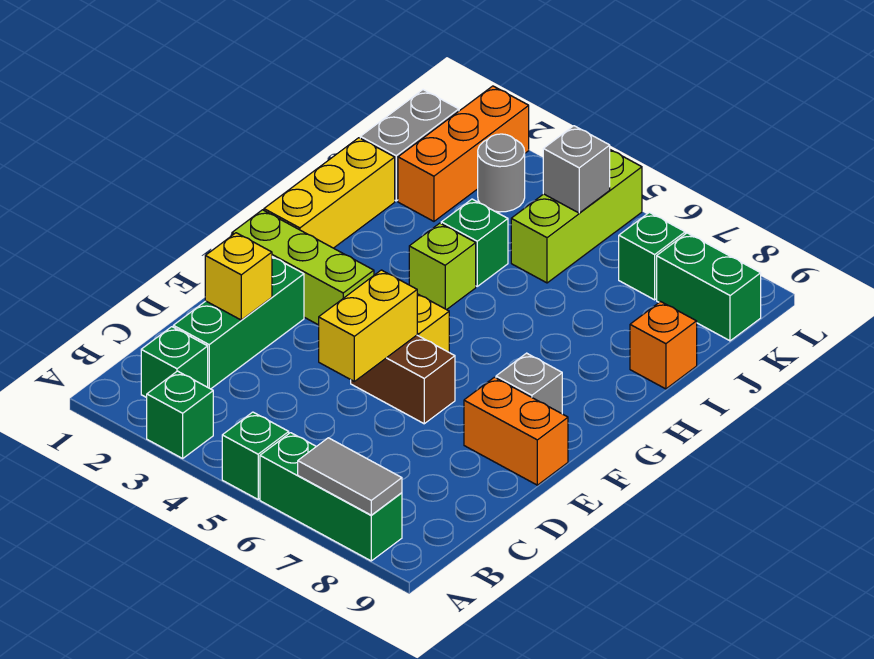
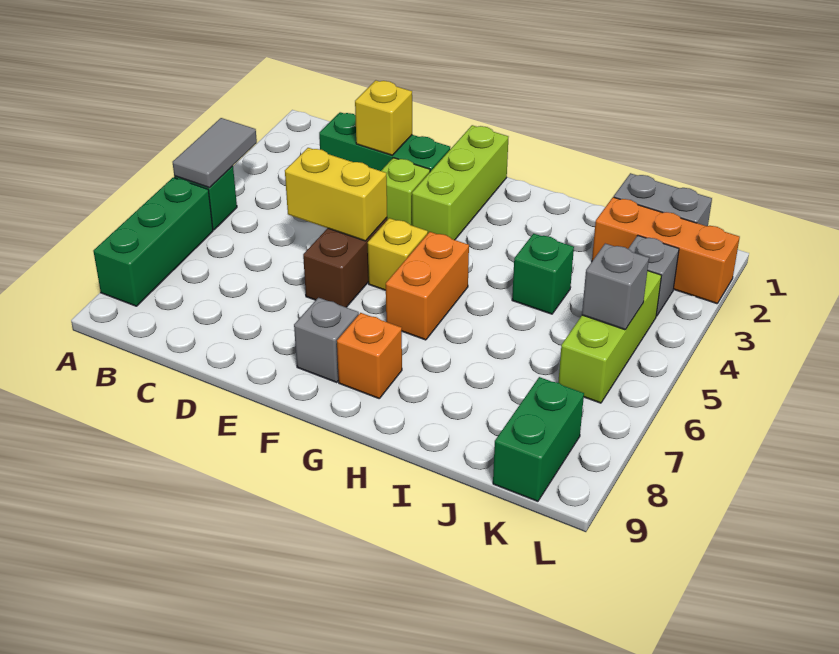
green 1x1 brick [147,371,213,458] -> none
grey 1x2 tile [298,438,402,515] -> grey 1x2 tile moved to [173,118,257,188]
green 1x1 brick [141,327,208,398] -> none
orange 1x2 brick [464,377,568,485] -> orange 1x2 brick moved to [386,232,469,340]
yellow 1x3 brick [264,138,395,248] -> none
lime 1x1 brick [409,223,476,310] -> lime 1x1 brick moved to [381,158,430,225]
orange 1x1 brick [630,302,697,389] -> orange 1x1 brick moved to [337,313,402,398]
lime 1x3 brick [511,150,642,283] -> lime 1x3 brick turned to [558,271,662,403]
grey 1x1 round brick [478,134,525,212] -> grey 1x1 brick [628,236,679,316]
green 1x1 brick [619,212,685,300] -> none

